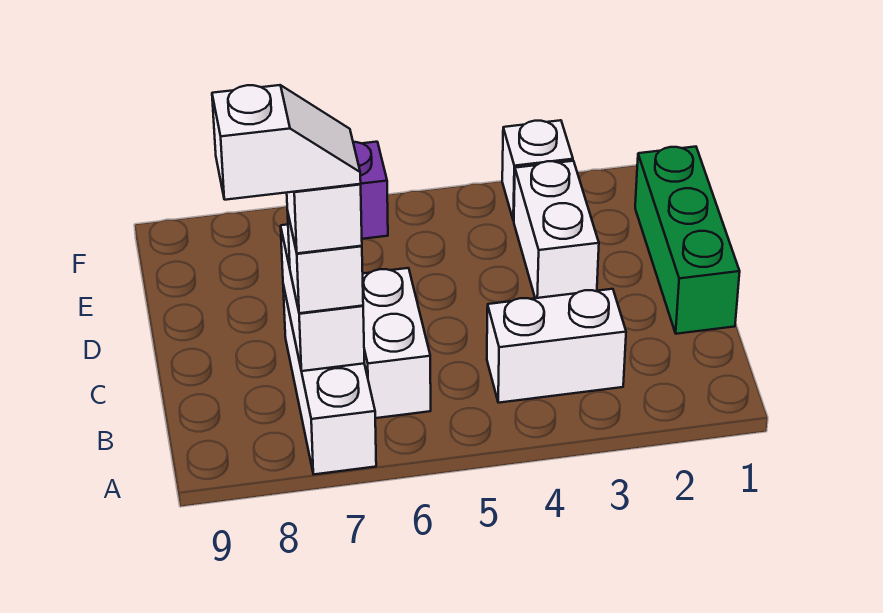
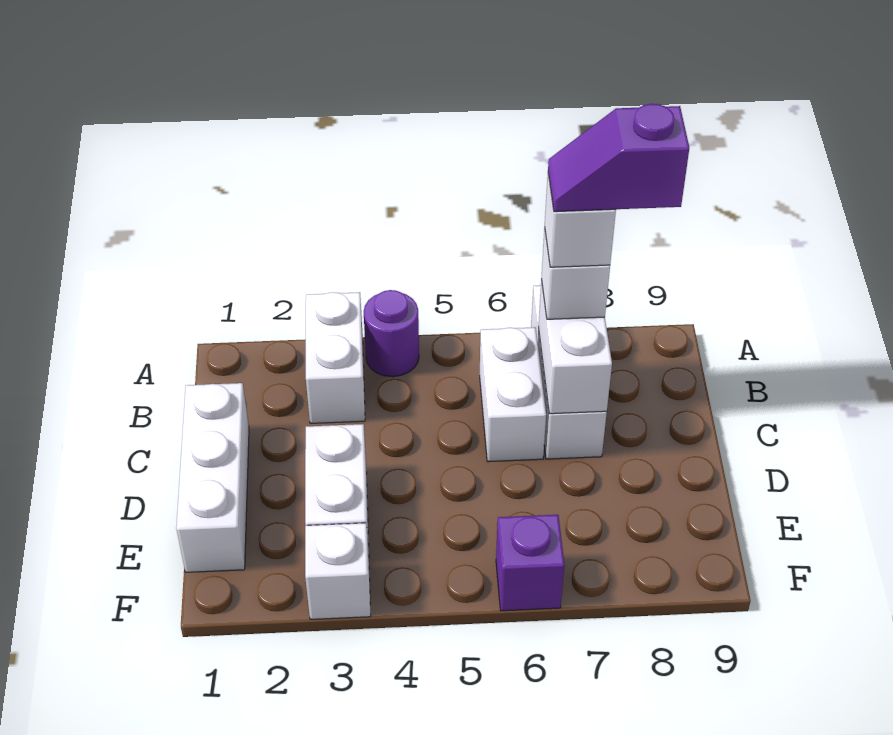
none -> purple 1x1 round brick [364,290,419,377]
white 1x2 brick [487,289,626,403] -> white 1x2 brick turned to [306,292,365,423]
white 1x2 slope [212,85,361,200] -> purple 1x2 slope [548,104,689,212]
green 1x3 brick [635,147,740,334] -> white 1x3 brick [176,383,249,572]

